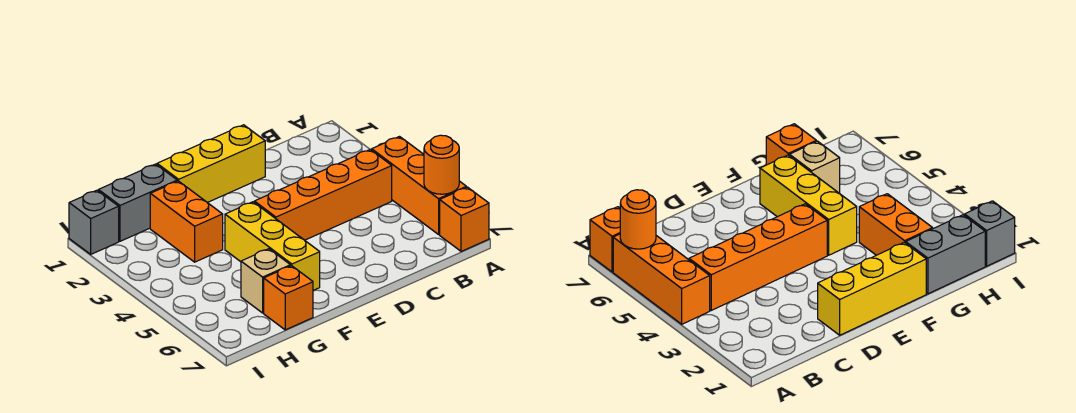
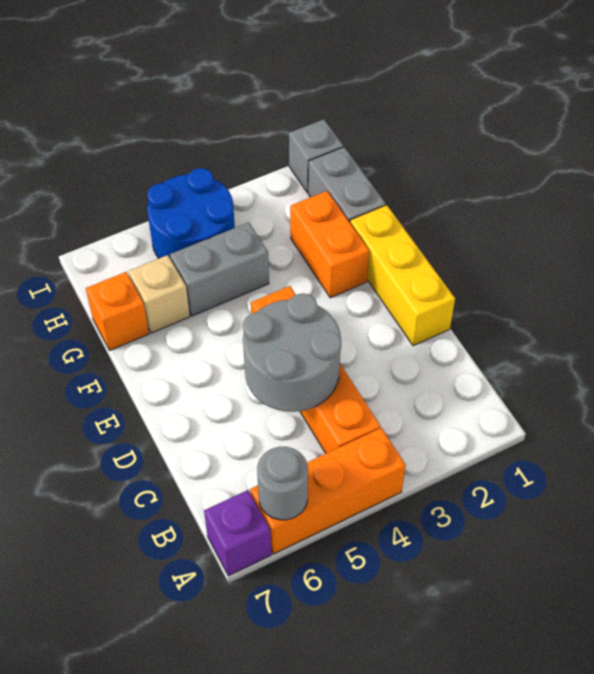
orange 1x1 round brick [424,135,459,194] -> grey 1x1 round brick [257,447,308,520]
orange 1x1 brick [440,187,489,251] -> purple 1x1 brick [204,490,271,576]
none -> grey 2x2 round brick [243,293,341,412]
yellow 1x3 brick [225,202,320,290] -> none
orange 1x2 brick [150,181,223,262] -> orange 1x2 brick turned to [290,191,369,298]
none -> grey 1x2 brick [170,222,269,316]
none -> blue 2x2 round brick [147,168,235,258]

